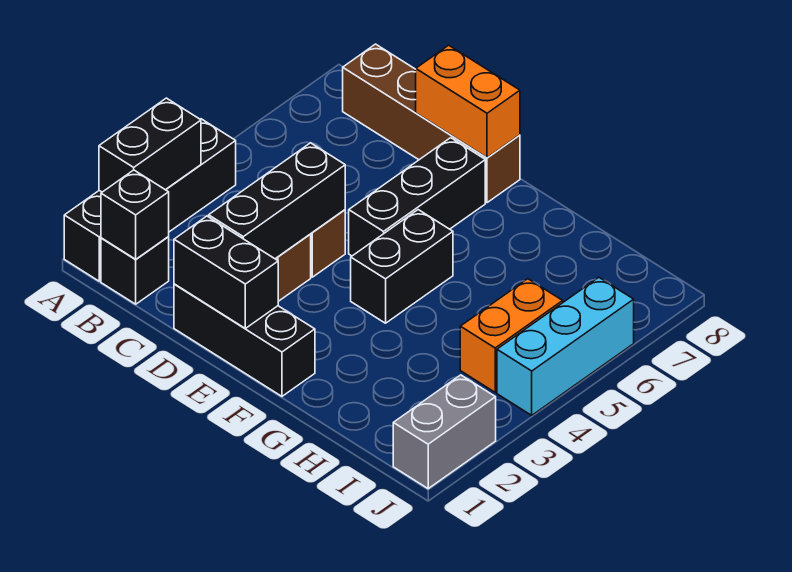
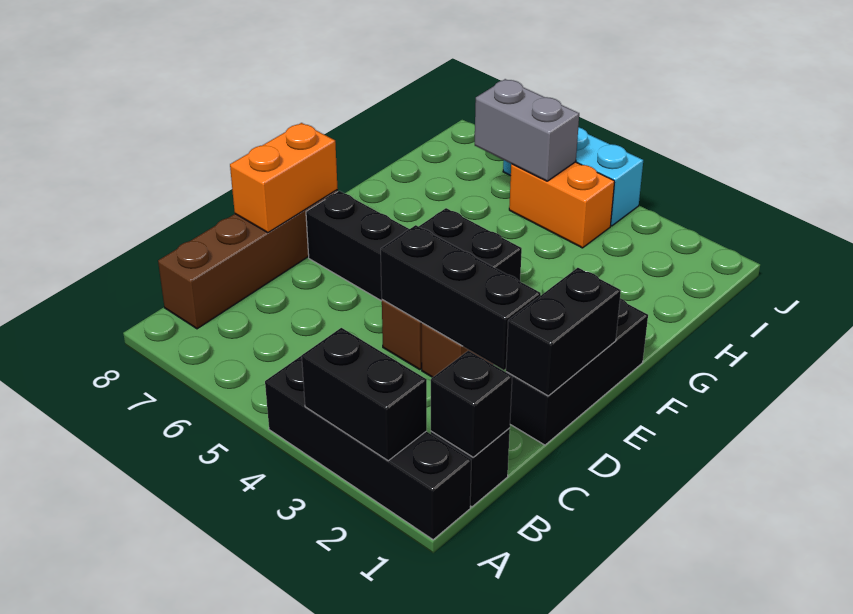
grey 1x2 brick [393,375,496,489] -> grey 1x2 brick moved to [475,79,579,181]

